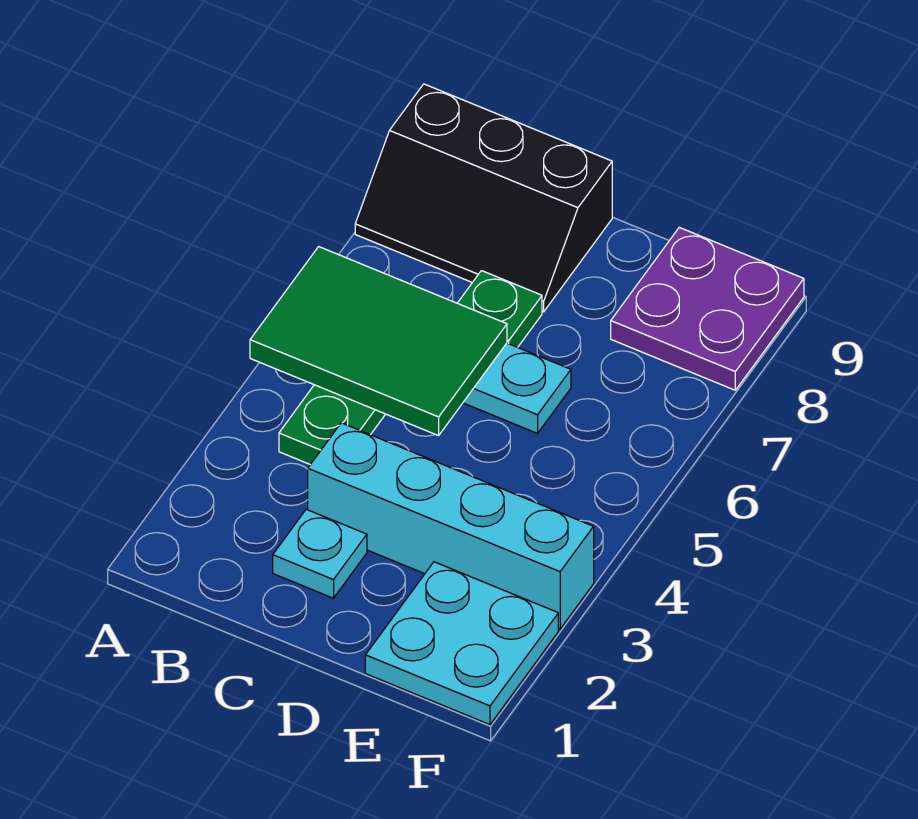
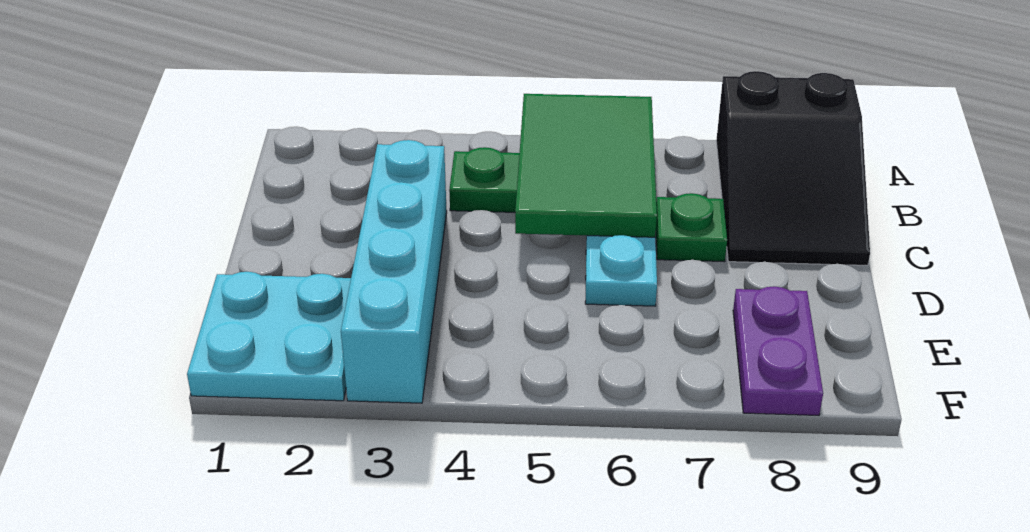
black 2x3 slope [355,84,612,312] -> black 2x3 slope turned to [716,71,870,265]
cyan 1x1 plate [273,509,367,598] -> none
purple 2x2 plate [611,227,804,390] -> purple 1x2 plate [733,286,823,415]

